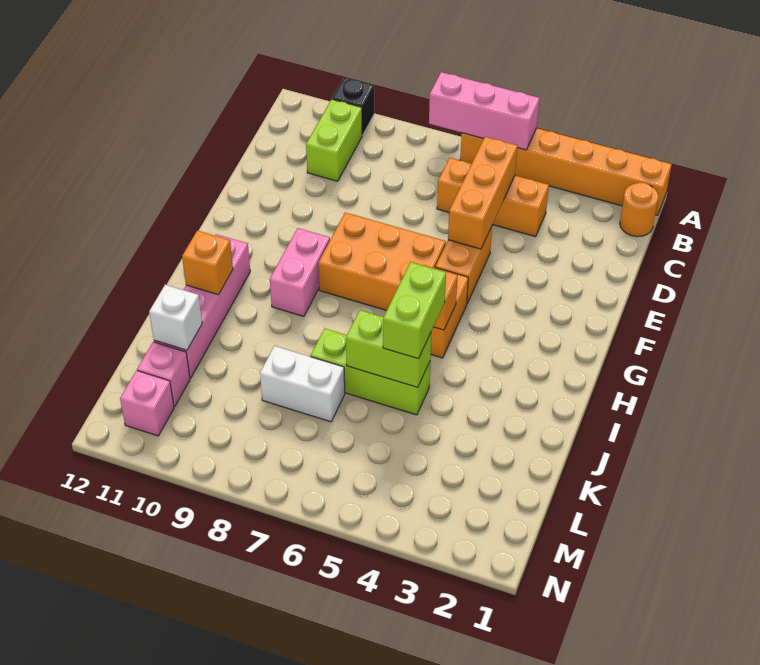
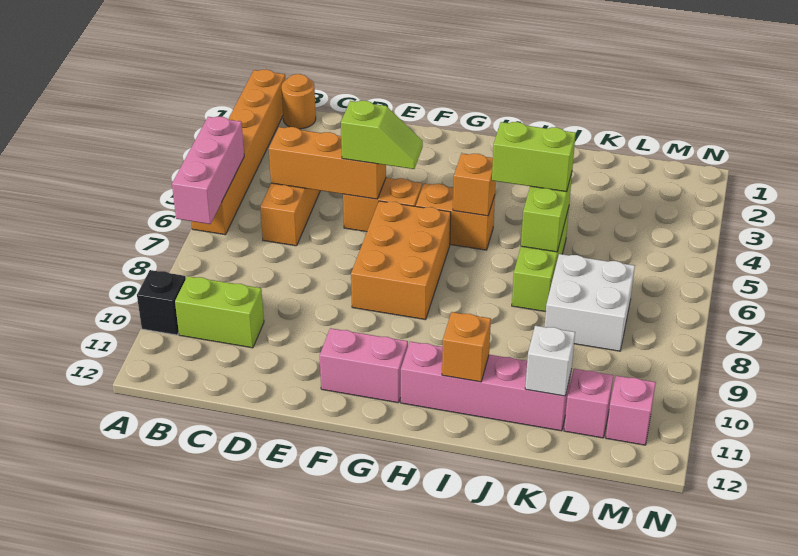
none -> lime 1x2 slope [341,101,423,169]
pink 1x2 brick [270,228,330,316] -> pink 1x2 brick moved to [320,328,408,403]
white 1x2 brick [260,346,345,422] -> white 2x2 brick [545,254,635,351]

